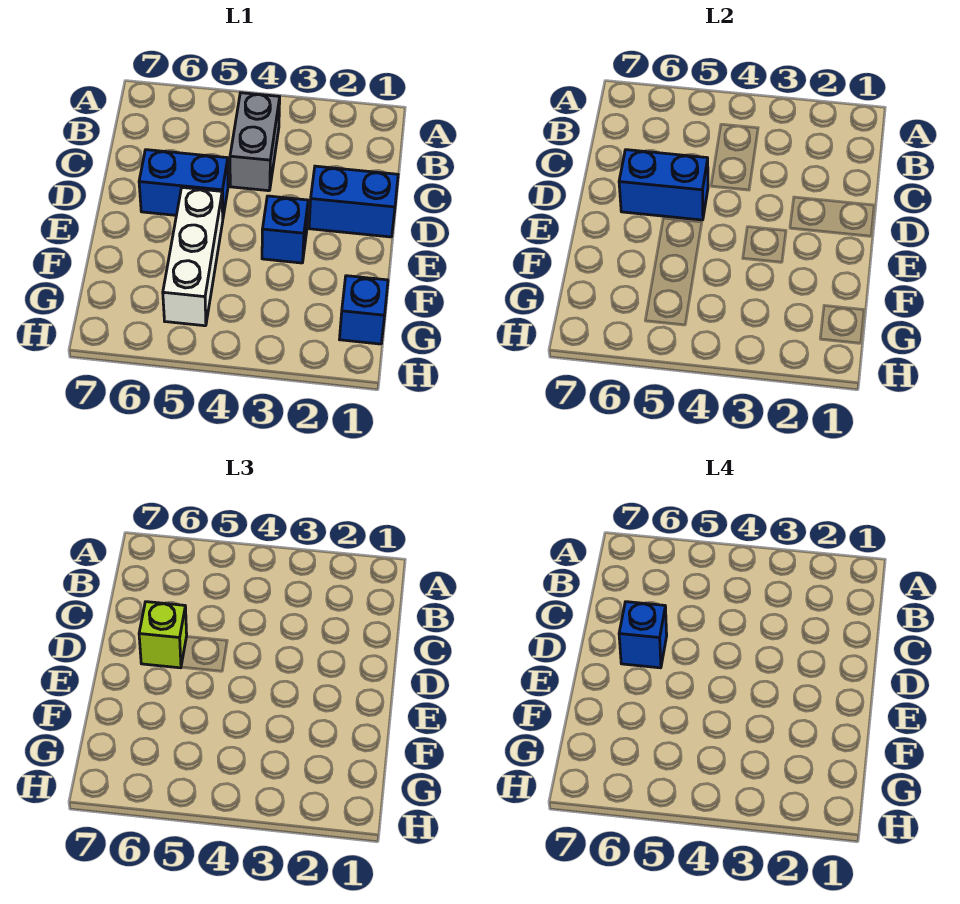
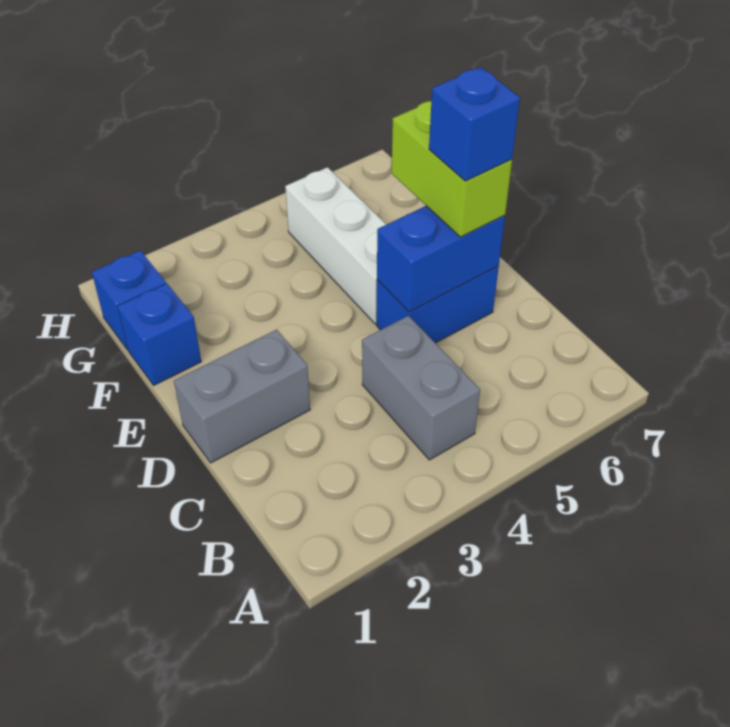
blue 1x2 brick [309,166,398,237] -> grey 1x2 brick [174,330,310,463]
lime 1x1 brick [139,602,187,668] -> lime 1x2 brick [391,101,512,237]
blue 1x1 brick [262,196,308,263] -> blue 1x1 brick moved to [118,284,201,385]

